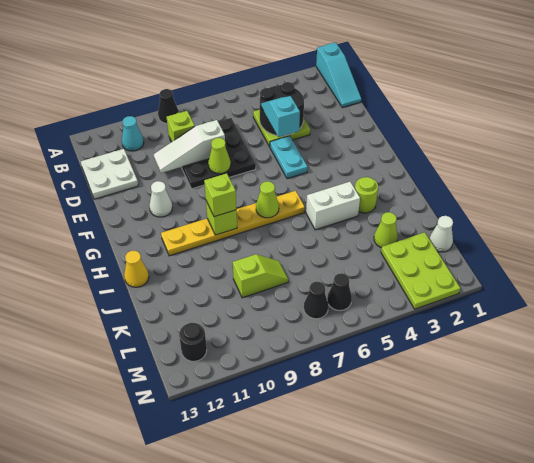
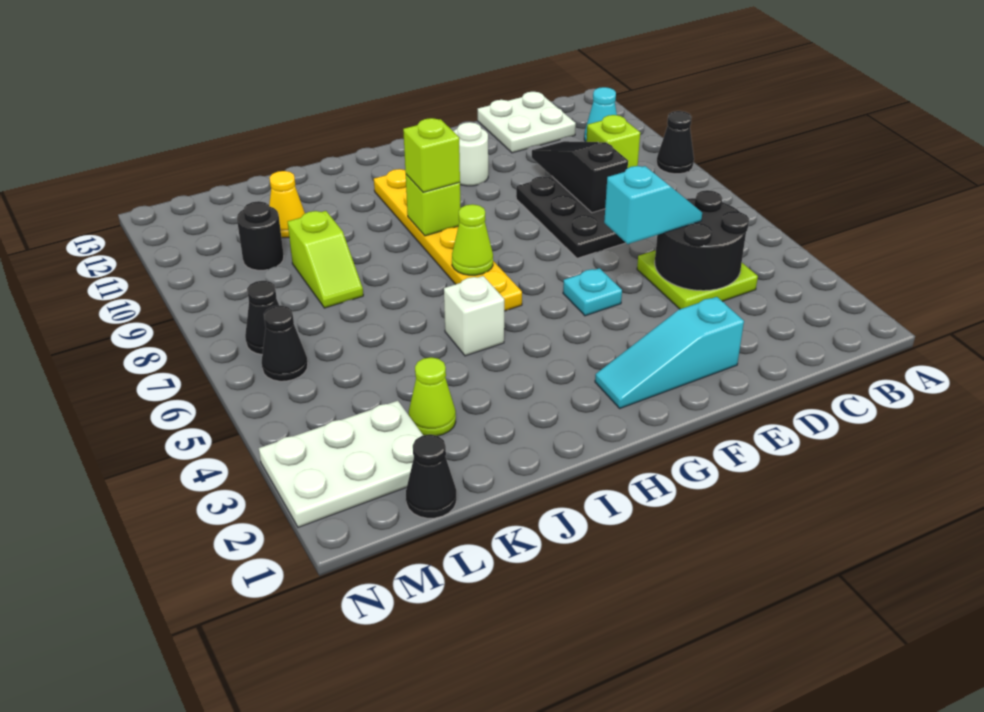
cyan 1x3 slope [316,42,361,108] -> cyan 1x3 slope moved to [595,297,744,408]
white 1x3 slope [154,120,225,173] -> black 1x3 slope [532,141,628,213]
cyan 1x2 plate [270,136,308,179] -> cyan 1x1 plate [563,268,622,316]
lime 1x1 cone [208,138,231,174] -> none
white 1x1 cone [149,181,173,217] -> white 1x1 round brick [453,122,488,186]
lime 1x1 round brick [355,177,378,213] -> none
white 1x2 brick [306,182,360,230] -> white 1x1 brick [444,276,504,356]
yellow 1x1 cone [124,251,149,287] -> yellow 1x1 cone moved to [269,171,305,238]
white 1x1 cone [429,216,453,252] -> black 1x1 cone [406,434,456,518]
lime 2x3 plate [381,232,460,309] -> white 2x3 plate [259,401,423,527]
black 1x1 round brick [179,323,207,361] -> black 1x1 round brick moved to [237,201,284,270]

